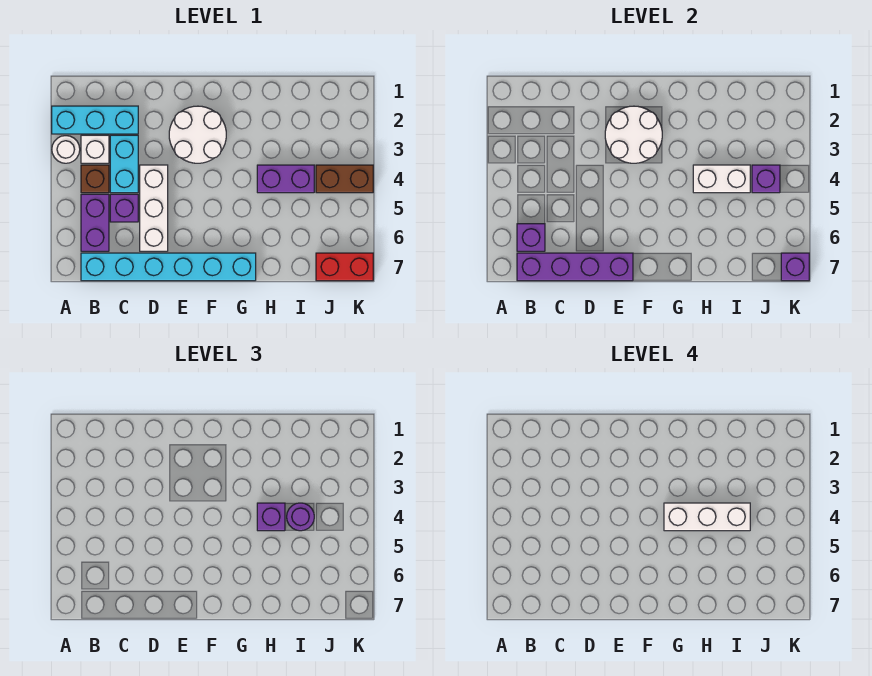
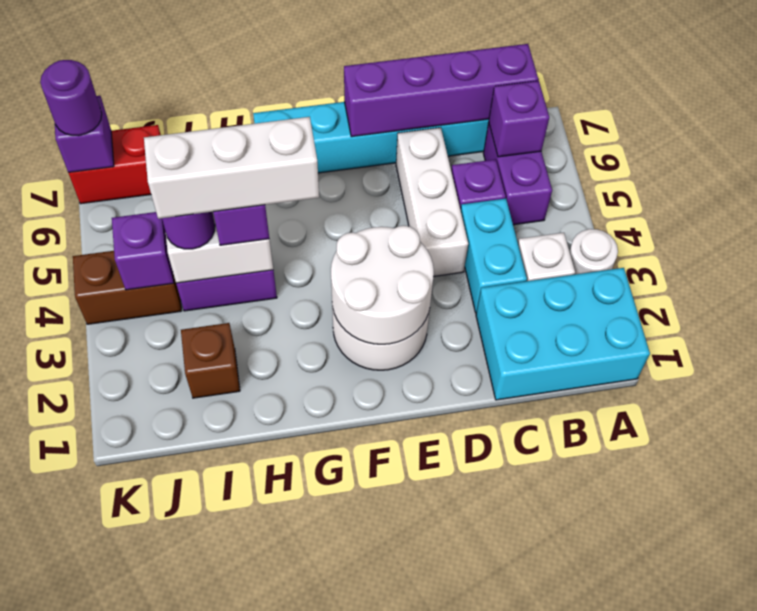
cyan 1x3 brick [52,106,138,134] -> cyan 2x3 brick [476,268,650,400]
brown 1x1 brick [81,165,109,193] -> brown 1x1 brick moved to [181,323,240,398]
none -> purple 1x1 round brick [40,60,102,136]

